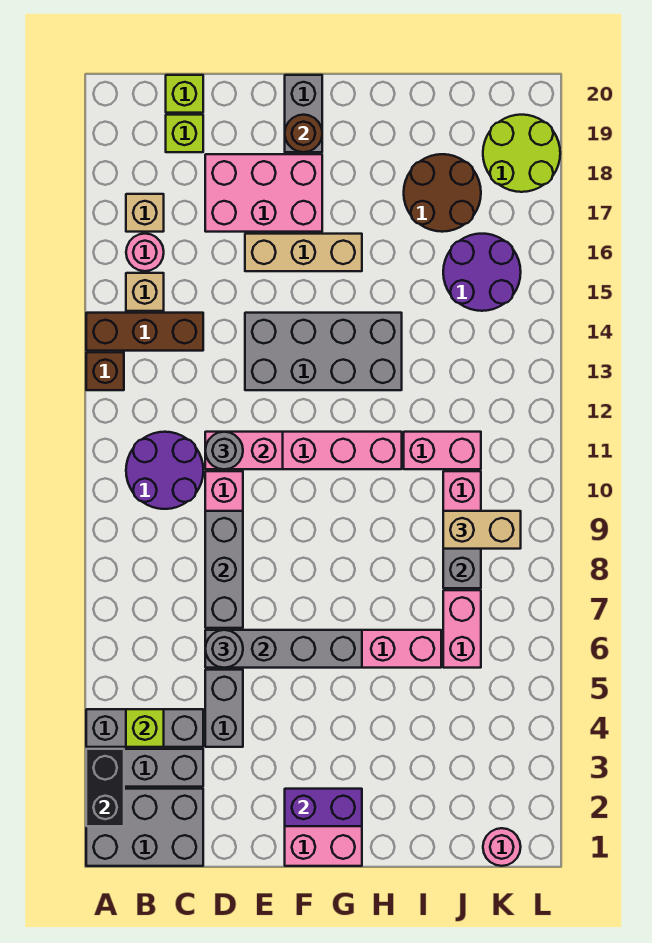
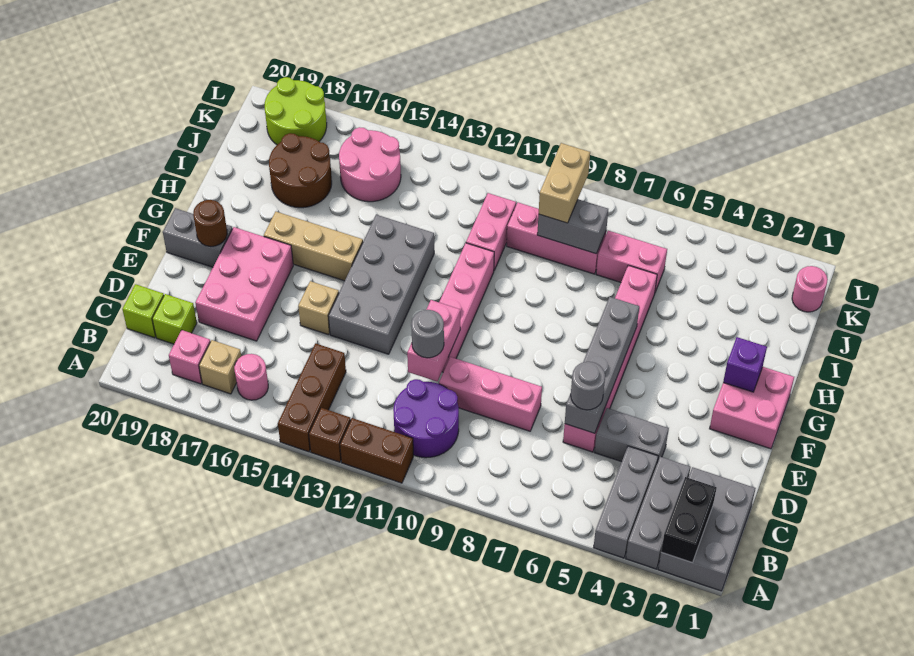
black 1x2 brick [86,749,124,826] -> black 1x2 brick turned to [661,477,717,563]
none -> brown 1x2 brick [340,418,414,483]
lime 1x1 brick [126,709,164,747] -> none
tan 1x1 brick [126,273,164,311] -> tan 1x1 brick moved to [298,281,339,335]
none -> pink 1x1 brick [169,330,211,384]
grey 1x3 brick [205,511,243,628] -> none
tan 1x3 brick [245,234,362,271] -> tan 1x3 brick turned to [264,212,363,281]
purple 1x2 brick [285,789,362,826] -> purple 1x1 brick [723,337,767,392]
purple 2x2 round brick [443,234,521,311] -> pink 2x2 round brick [339,127,401,202]

